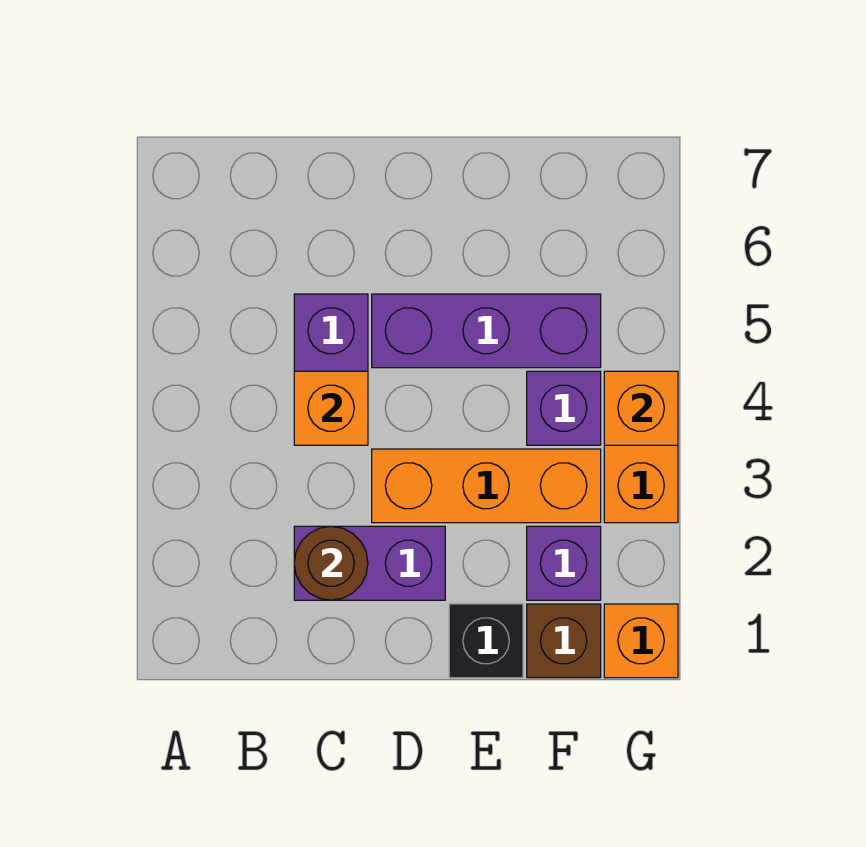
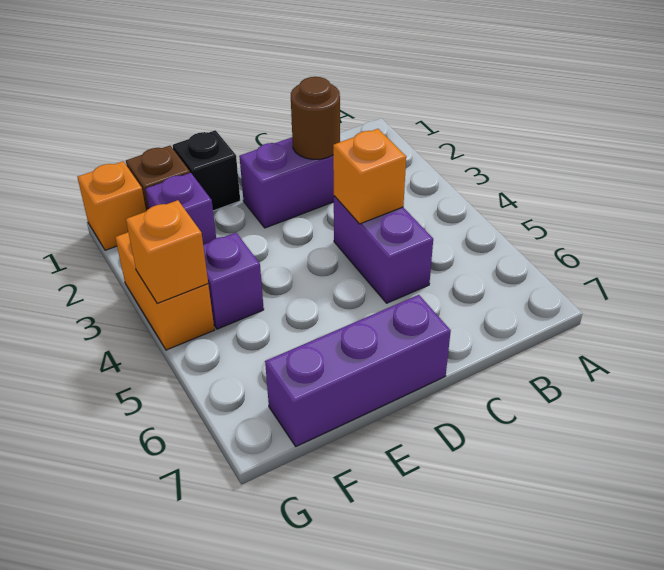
orange 1x3 brick [372,449,601,523] -> none
purple 1x3 brick [372,294,601,368] -> purple 1x3 brick moved to [265,295,451,446]

